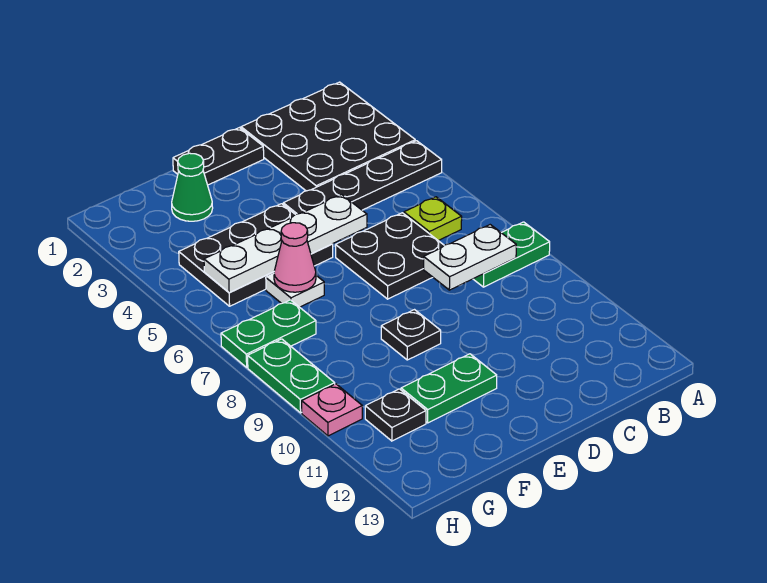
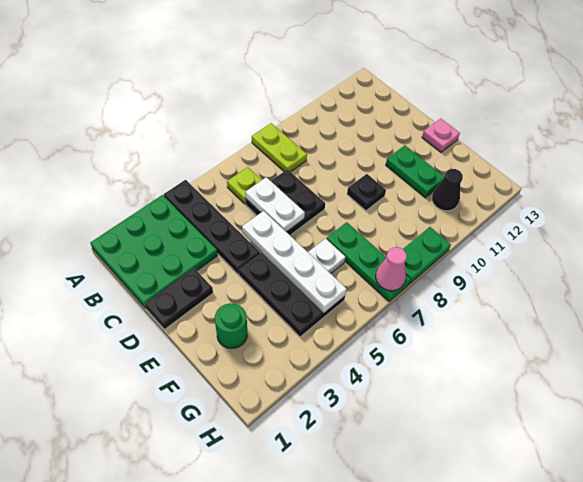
black 3x3 plate [241,82,415,191] -> green 3x3 plate [90,195,218,308]
green 1x2 plate [474,222,550,287] -> lime 1x2 plate [252,123,307,172]
white 1x2 plate [423,225,516,290] -> white 1x2 plate moved to [245,177,305,232]
black 1x2 plate [173,128,264,185] -> black 1x2 plate turned to [145,268,213,329]
green 1x1 cone [172,153,213,221] -> green 1x1 round brick [215,303,247,348]
pink 1x1 cone [274,223,316,292] -> pink 1x1 cone moved to [376,247,407,291]
green 1x2 plate [221,300,316,367] -> green 1x3 plate [327,222,411,301]
black 1x1 plate [365,389,426,441] -> black 1x1 cone [432,169,463,211]
pink 1x1 plate [302,384,362,436] -> pink 1x1 plate moved to [422,119,460,152]

